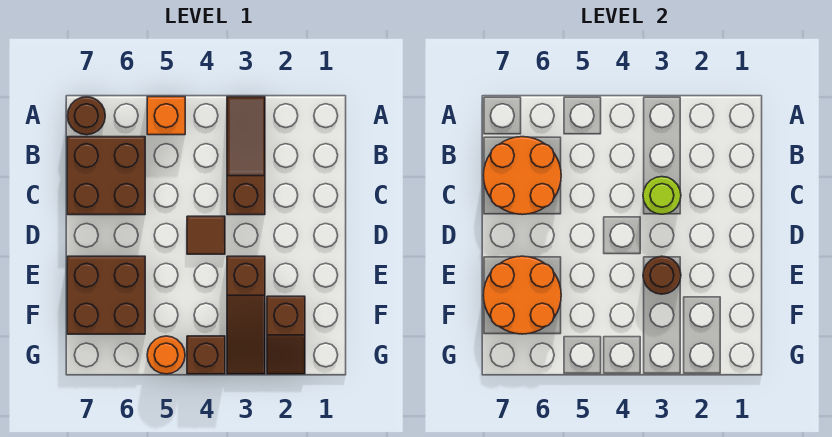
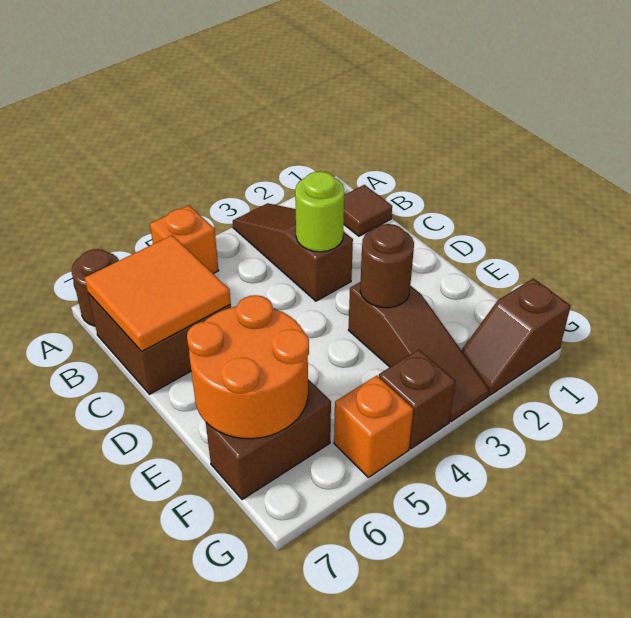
orange 2x2 round brick [483,137,561,215] -> orange 2x2 tile [85,235,231,351]
brown 1x1 tile [187,216,225,254] -> brown 1x1 tile moved to [344,185,392,236]
brown 2x2 brick [67,256,145,334] -> brown 1x2 brick [206,379,331,500]
brown 1x2 slope [267,296,305,374] -> brown 1x2 slope turned to [461,278,571,395]
orange 1x1 round brick [147,336,185,374] -> orange 1x1 brick [334,376,413,477]

